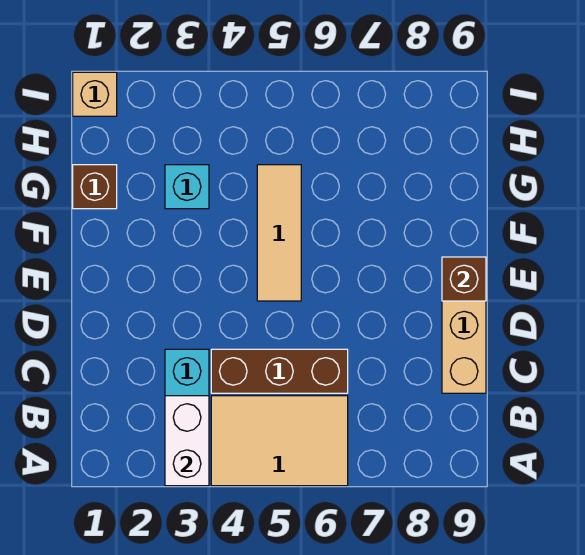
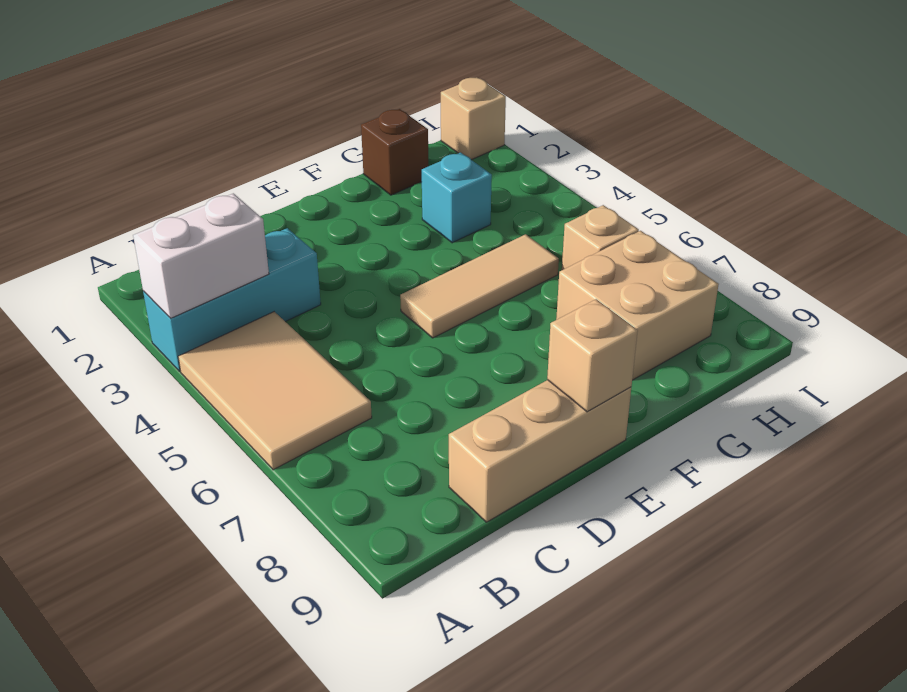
brown 1x3 brick [211,349,348,393] -> none
brown 1x1 brick [442,257,486,301] -> tan 1x1 brick [547,299,638,412]
none -> tan 2x2 brick [556,231,719,380]
none -> tan 1x1 brick [562,205,639,270]

